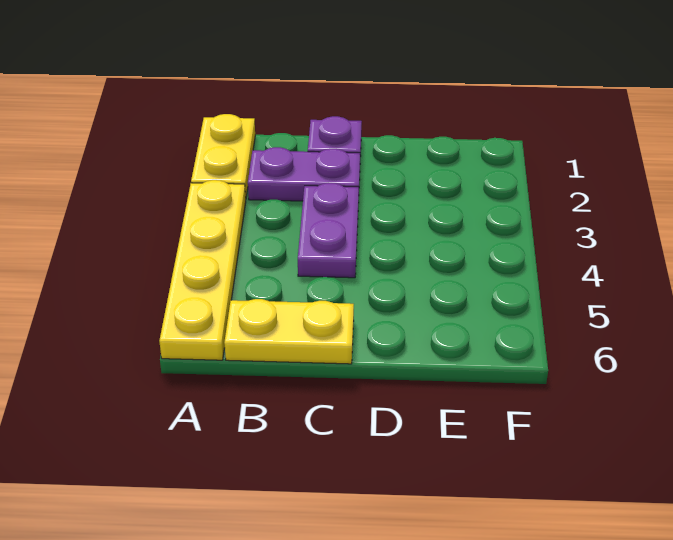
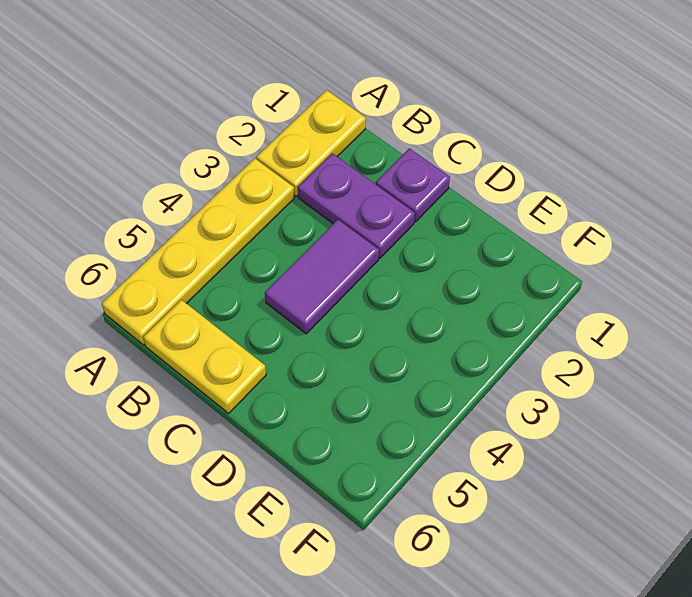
purple 1x2 plate [298,183,359,278] -> purple 1x2 tile [265,220,379,334]

